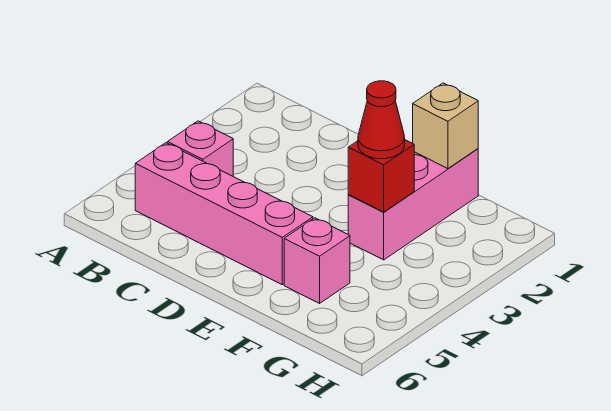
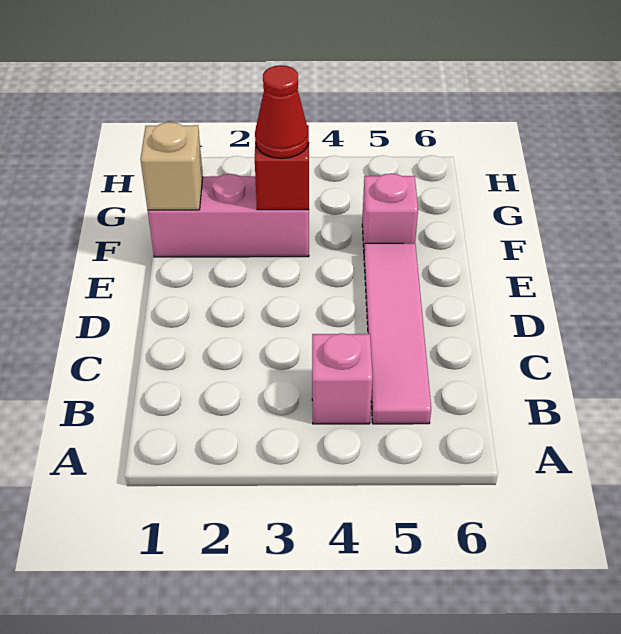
pink 1x4 brick [135,143,313,285] -> pink 1x4 tile [364,243,431,424]

